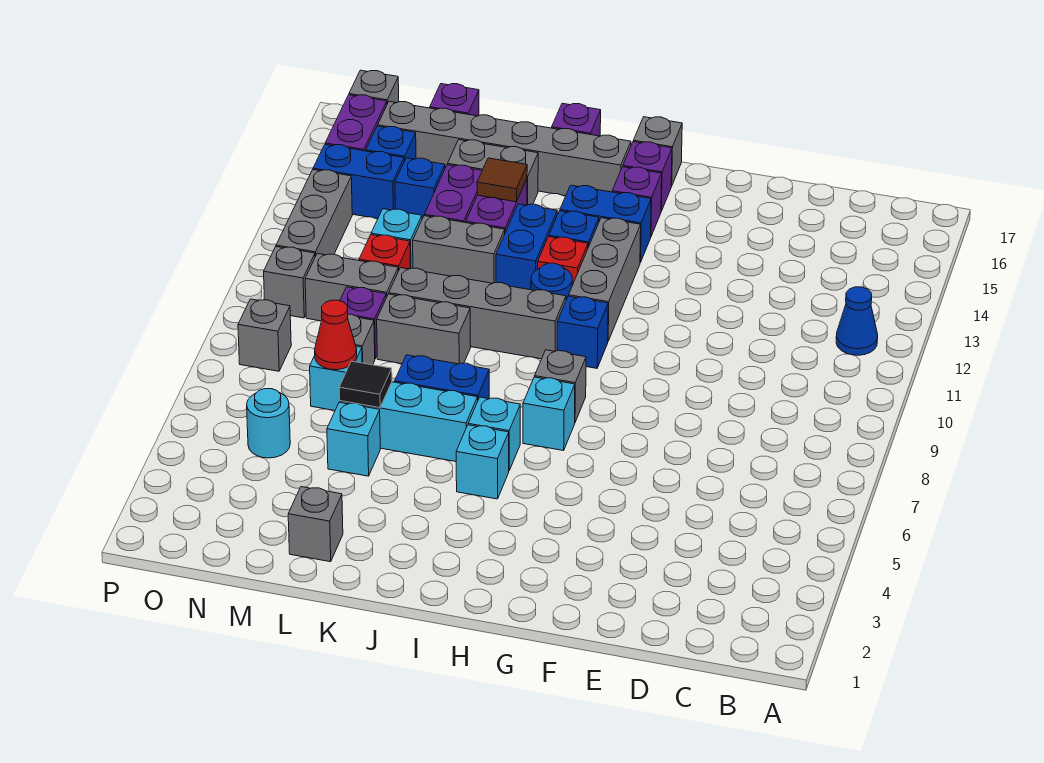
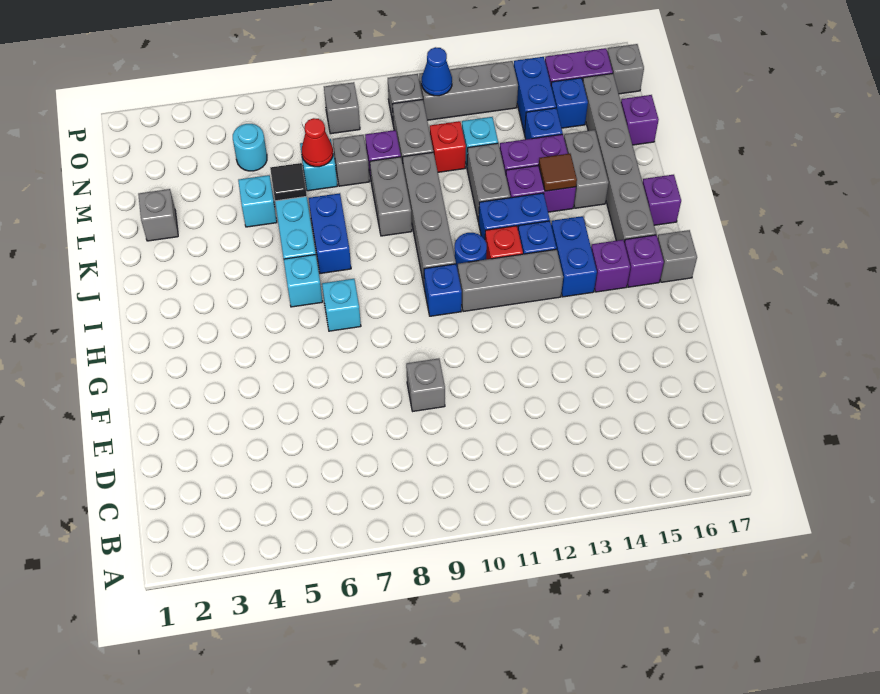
blue 1x1 cone [836,287,878,355] -> blue 1x1 cone moved to [422,47,452,96]
grey 1x1 brick [535,350,586,422] -> grey 1x1 brick moved to [406,359,445,411]
cyan 1x1 brick [456,425,509,499] -> none

